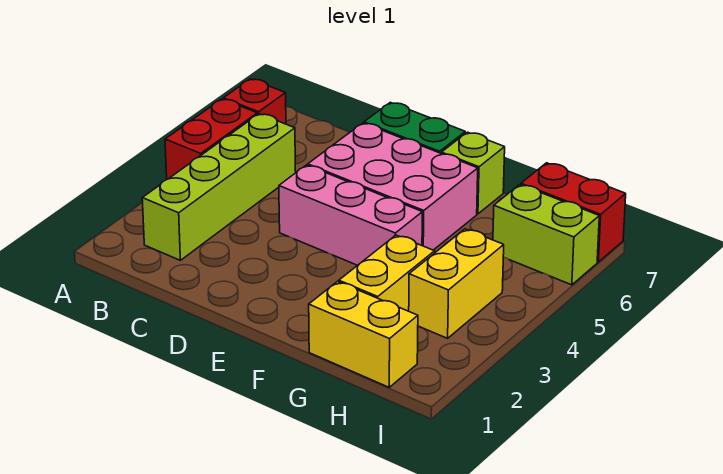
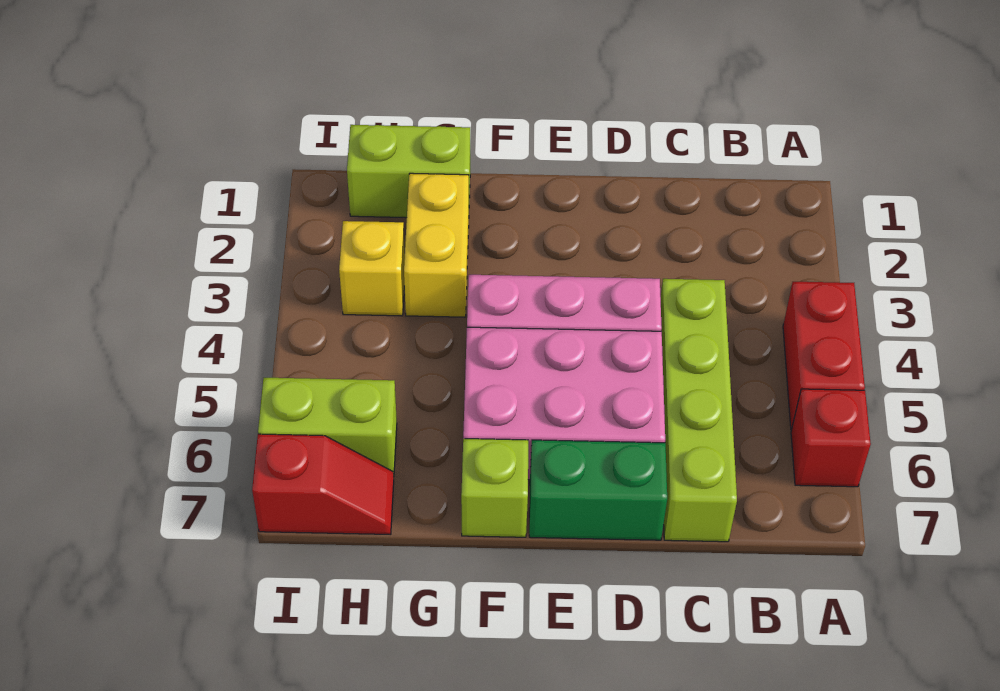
lime 1x4 brick [142,114,296,260] -> lime 1x4 brick moved to [661,279,737,542]
yellow 1x2 brick [309,282,418,387] -> lime 1x2 brick [347,125,470,218]
yellow 1x2 brick [409,229,504,338] -> yellow 1x1 brick [339,221,405,316]
red 1x2 brick [521,163,626,262] -> red 1x2 slope [252,434,394,535]

